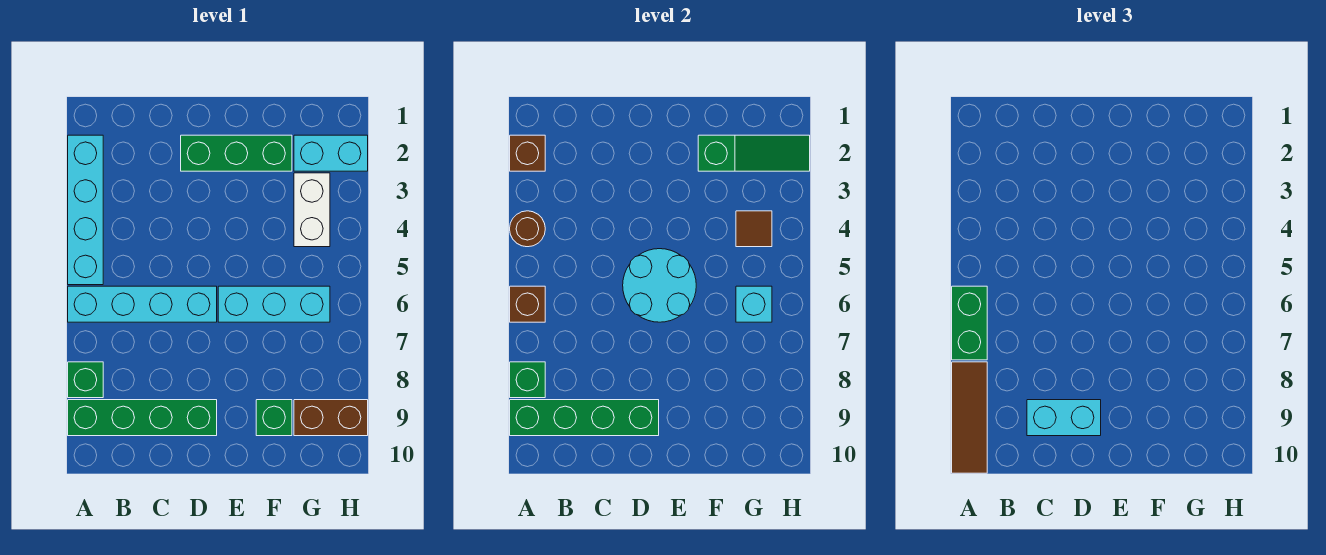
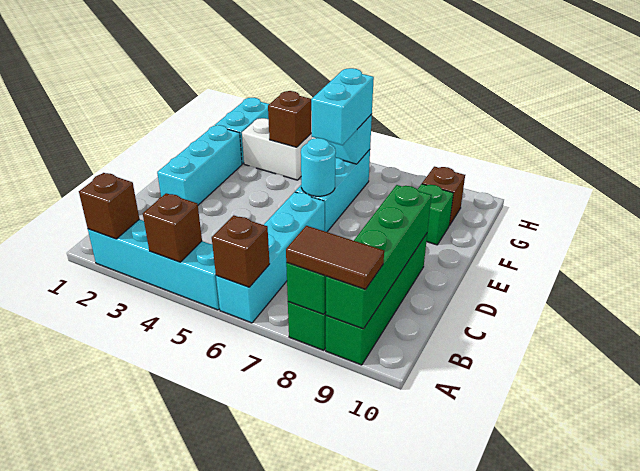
brown 1x1 round brick [510,211,545,247] -> brown 1x1 brick [143,193,202,262]
green 1x2 brick [952,286,987,360] -> none
brown 1x3 tile [952,362,987,473] -> brown 1x2 tile [286,226,384,290]
cyan 1x2 brick [1027,400,1101,436] -> cyan 1x2 brick moved to [311,68,374,145]
green 1x3 brick [181,135,292,171] -> cyan 1x3 brick [157,125,242,205]
cyan 2x2 round brick [623,249,696,322] -> cyan 1x1 round brick [301,138,336,196]
green 1x3 slope [698,135,810,171] -> none
brown 1x1 tile [736,211,772,247] -> brown 1x1 brick [268,91,312,147]
brown 1x2 brick [294,400,368,436] -> brown 1x1 brick [422,167,465,225]

